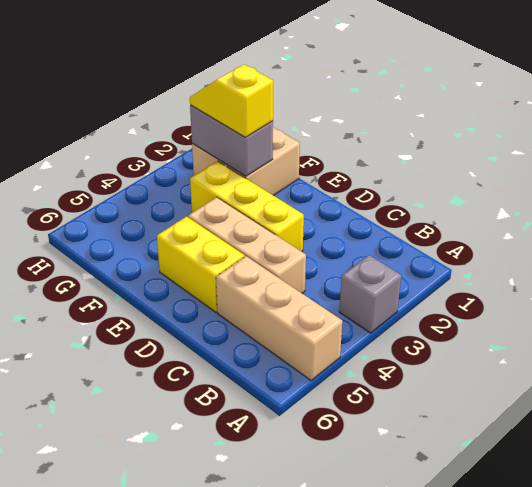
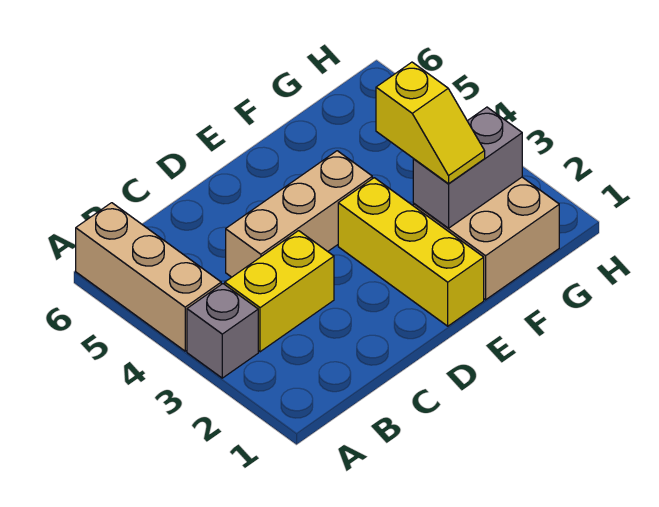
tan 1x3 brick [216,256,342,380] -> tan 1x3 brick turned to [76,203,221,351]
yellow 1x3 brick [190,161,304,252] -> yellow 1x3 brick turned to [338,178,484,326]
yellow 1x2 brick [157,217,245,312] -> yellow 1x2 brick moved to [225,231,334,352]
yellow 1x2 slope [190,65,273,137] -> yellow 1x2 slope turned to [376,62,485,184]

